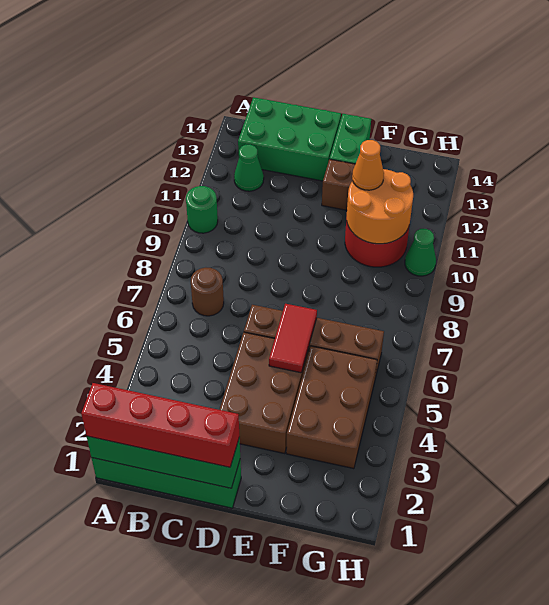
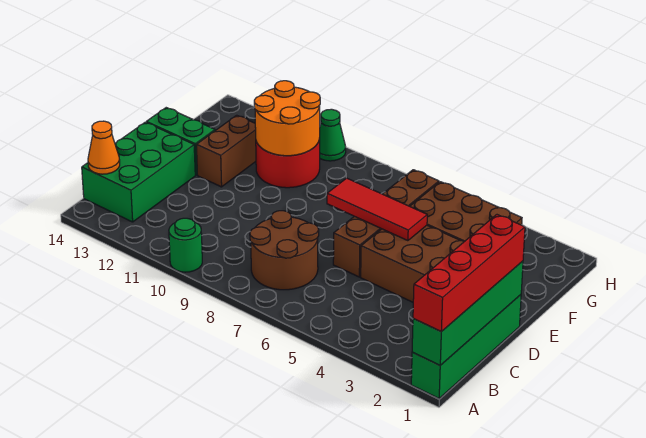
brown 1x1 round brick [191,268,224,316] -> brown 2x2 round brick [250,211,319,290]
green 1x1 cone [234,144,264,191] -> none
red 1x2 tile [269,304,317,373] -> red 1x3 tile [327,178,427,241]
orange 1x1 cone [352,140,384,190] -> orange 1x1 cone moved to [88,121,120,174]

